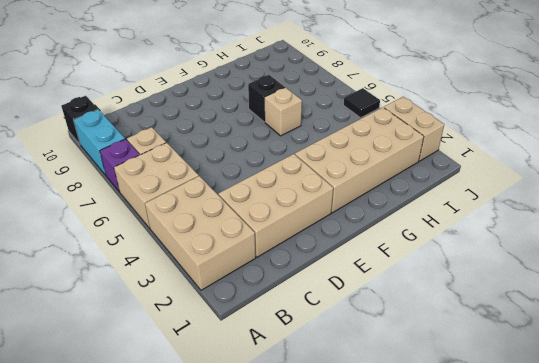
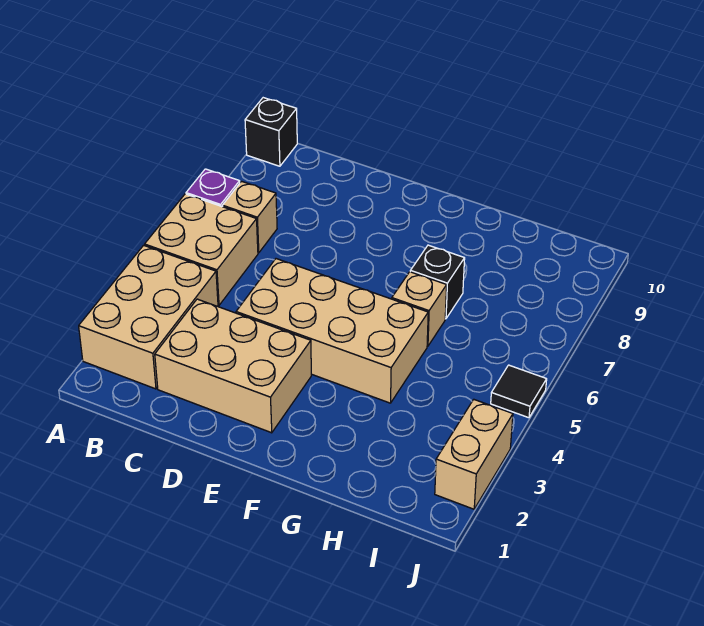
cyan 1x2 brick [74,109,125,175] -> none
tan 2x4 brick [295,107,424,213] -> tan 2x4 brick moved to [236,259,428,403]

